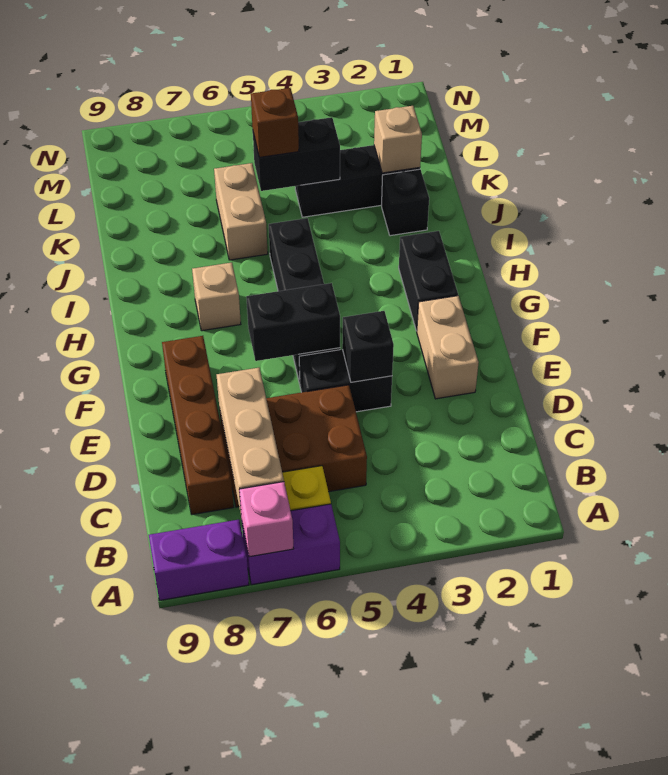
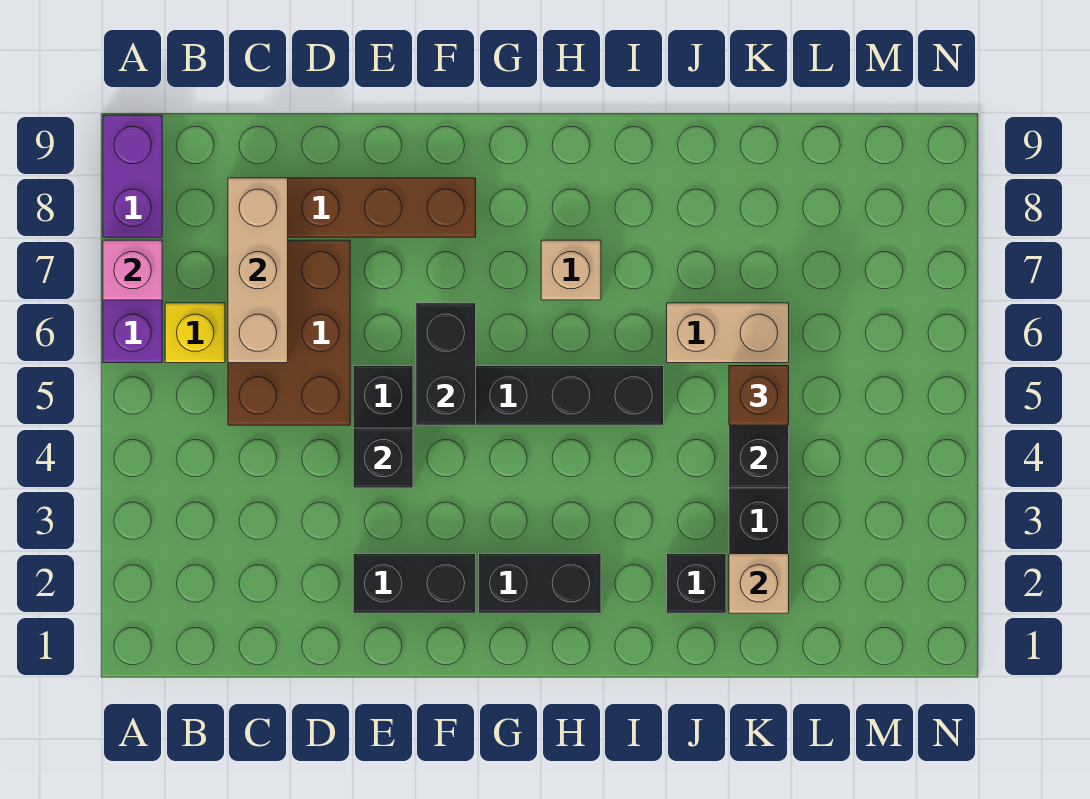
tan 1x3 brick [217,368,284,513] -> tan 1x3 brick turned to [228,178,288,363]
tan 1x2 brick [417,296,479,399] -> black 1x2 brick [353,554,476,613]

